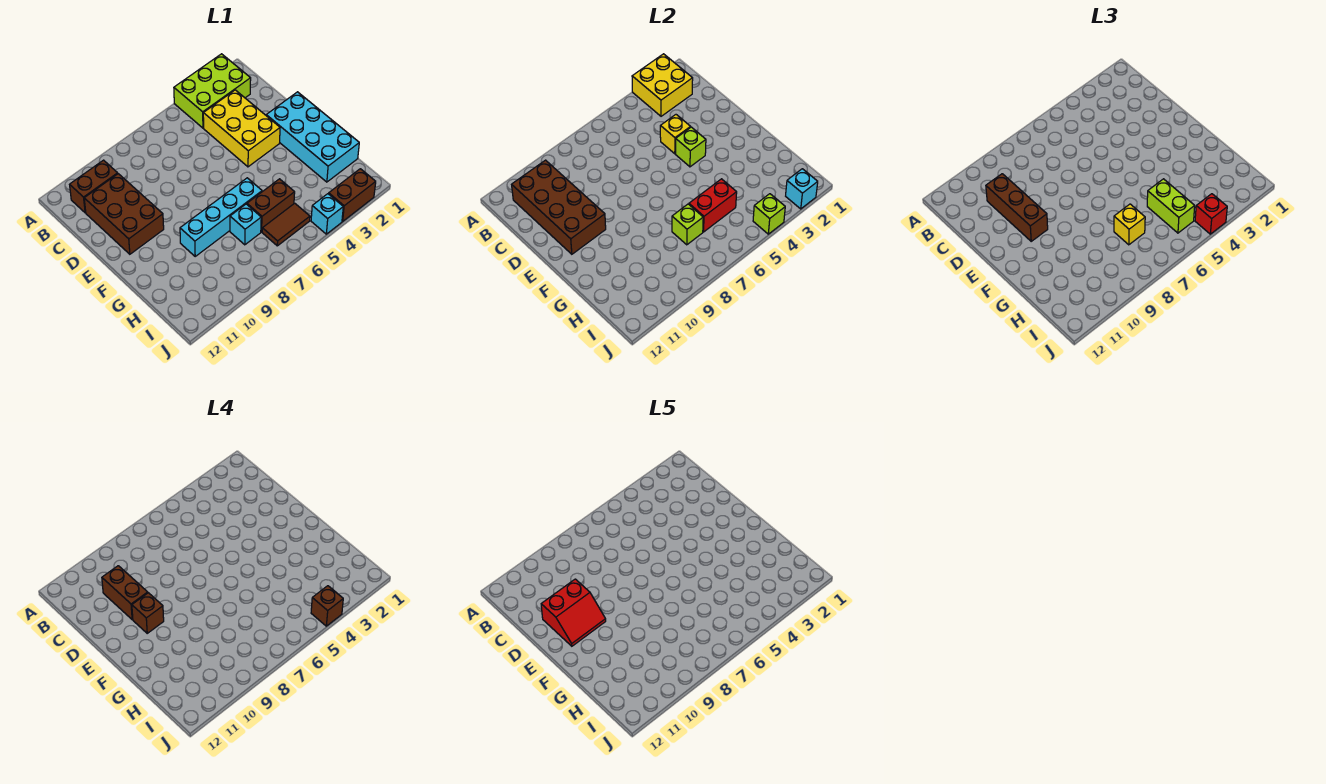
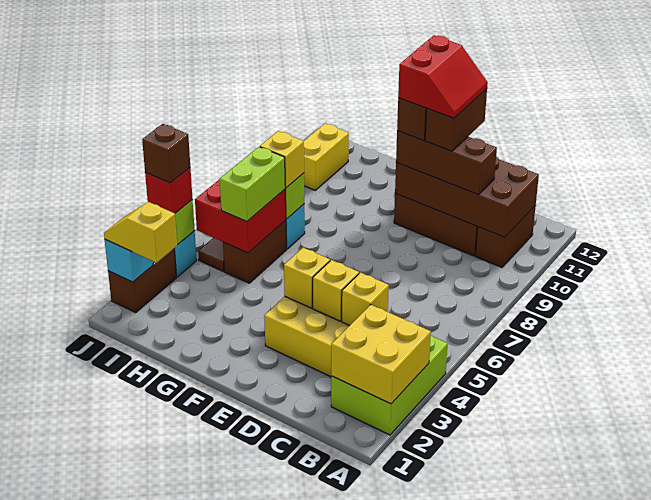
none -> yellow 1x1 brick [342,273,389,326]
brown 1x2 brick [102,566,148,619] -> brown 1x2 brick turned to [425,89,487,151]
red 2x2 slope [541,579,606,646] -> red 2x2 slope turned to [398,36,488,118]
cyan 2x4 brick [266,92,359,182] -> none
lime 1x1 brick [676,127,706,167] -> yellow 1x1 brick [284,248,330,308]
cyan 1x4 brick [180,178,262,256] -> none
red 1x2 brick [689,179,737,232] -> red 2x2 brick [195,179,286,253]
lime 1x2 brick [1147,179,1195,233] -> lime 1x2 brick turned to [220,147,285,222]
none -> yellow 1x2 slope [104,202,177,263]
none -> yellow 1x2 brick [304,123,349,190]

